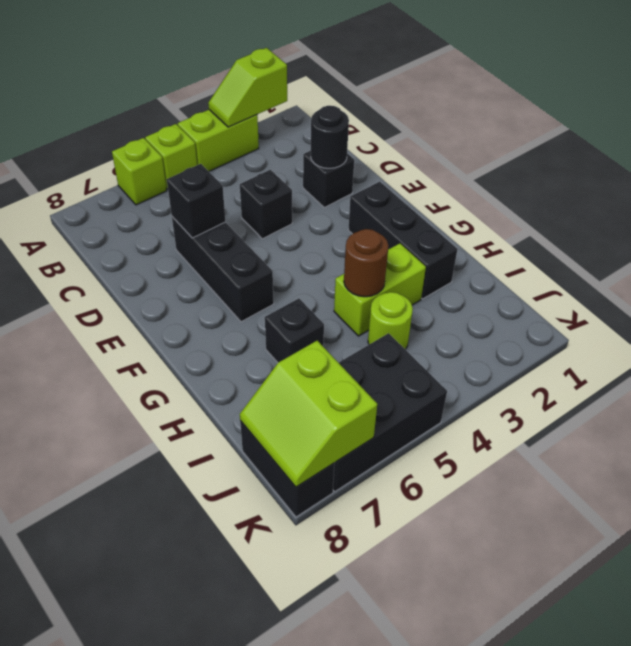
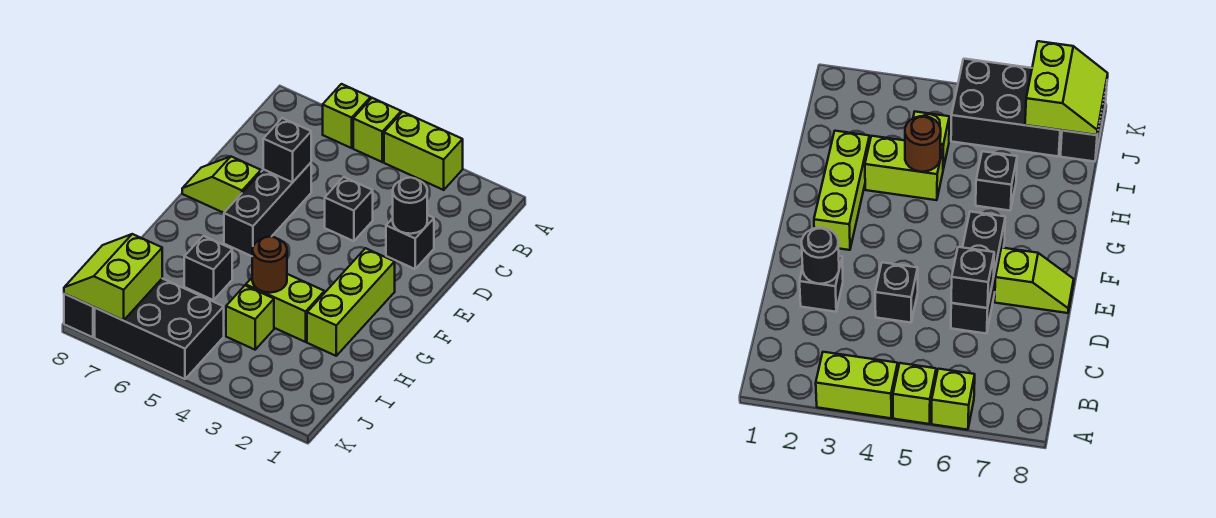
lime 1x2 slope [208,48,287,127] -> lime 1x2 slope moved to [182,157,261,213]
black 1x3 brick [348,182,457,299] -> lime 1x3 brick [307,248,395,356]
lime 1x1 round brick [368,292,413,350] -> lime 1x1 brick [226,286,274,350]

